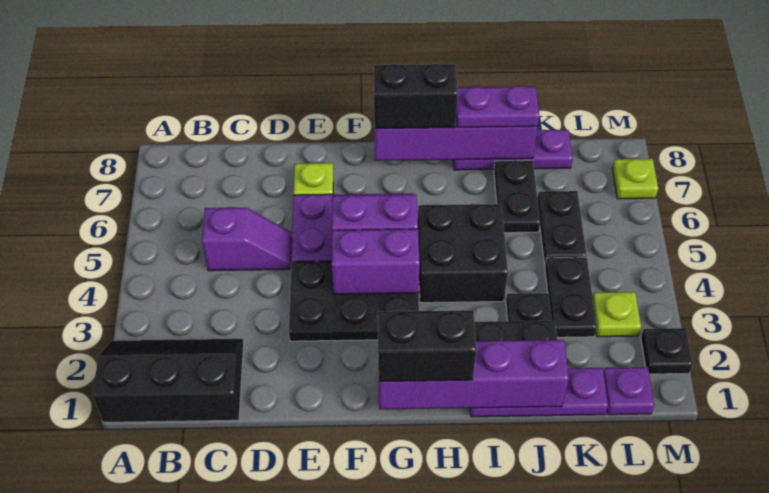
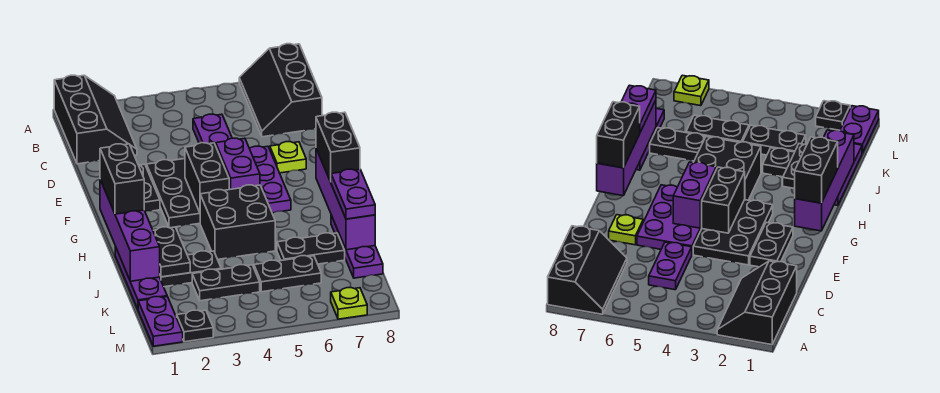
none -> black 2x3 slope [239,44,322,137]
purple 1x2 slope [202,208,291,271] -> purple 1x2 plate [193,114,232,145]
none -> black 1x2 plate [139,164,160,212]
purple 1x2 brick [332,229,420,294] -> black 1x2 brick [185,143,229,212]
purple 1x1 plate [604,367,654,415] -> purple 1x2 plate [138,297,183,346]
lime 1x1 plate [593,292,641,337] -> none

